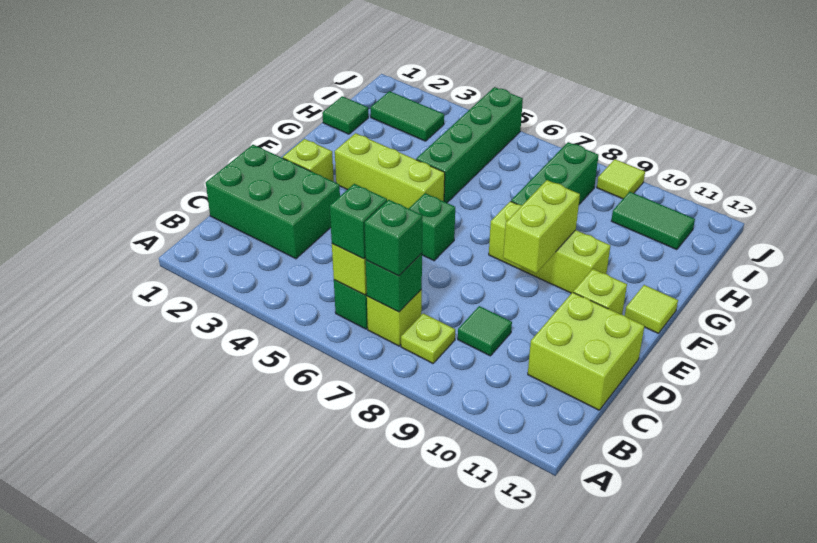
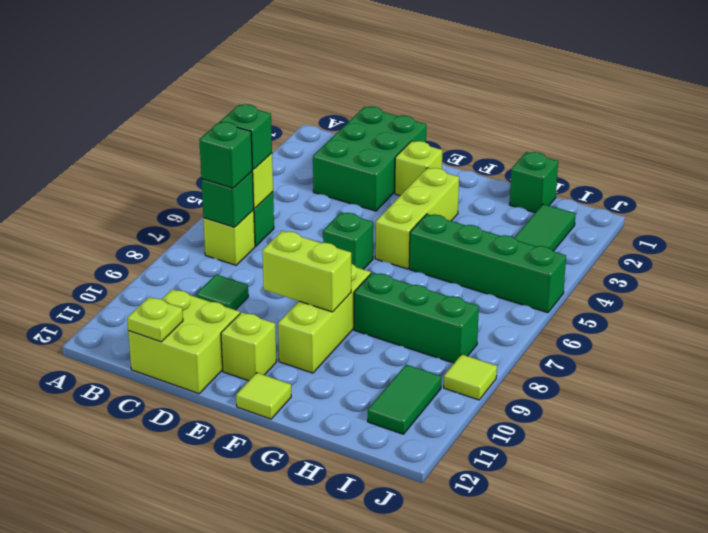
lime 1x1 plate [401,313,455,363] -> lime 1x1 plate moved to [127,297,183,342]
green 1x1 tile [322,96,368,134] -> green 1x1 brick [510,152,558,213]

